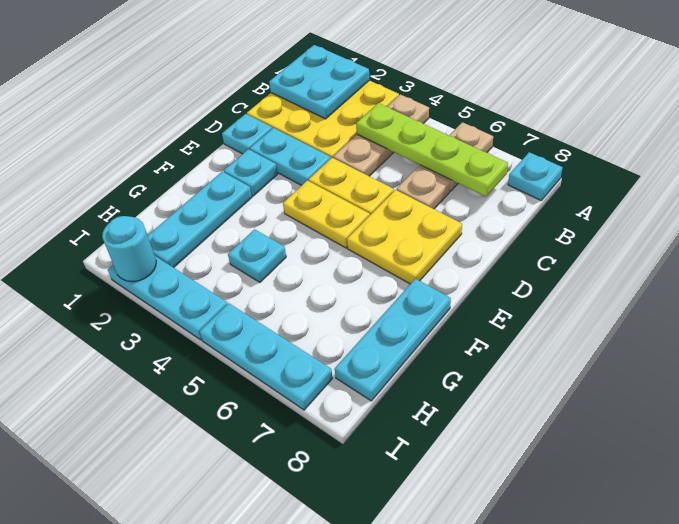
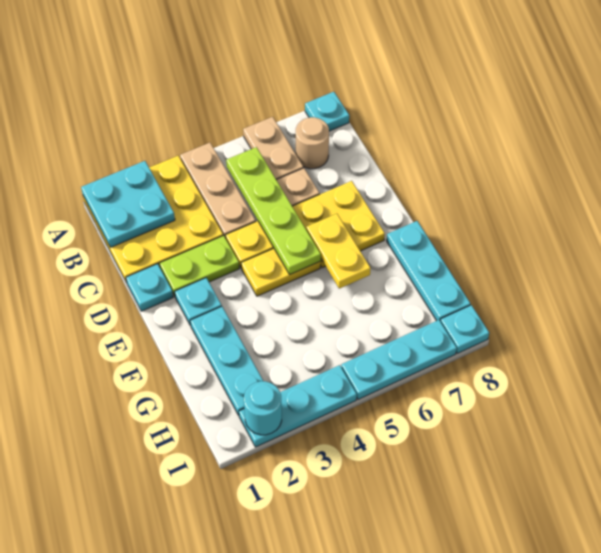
lime 1x4 plate [356,103,508,197] -> lime 1x4 plate turned to [226,147,321,275]
none -> tan 1x1 round brick [296,117,329,169]
cyan 1x2 plate [250,128,331,186] -> lime 1x2 plate [160,235,239,296]
none -> yellow 1x2 plate [306,214,371,289]
cyan 1x1 plate [228,229,286,282] -> cyan 1x1 plate moved to [440,305,489,353]

